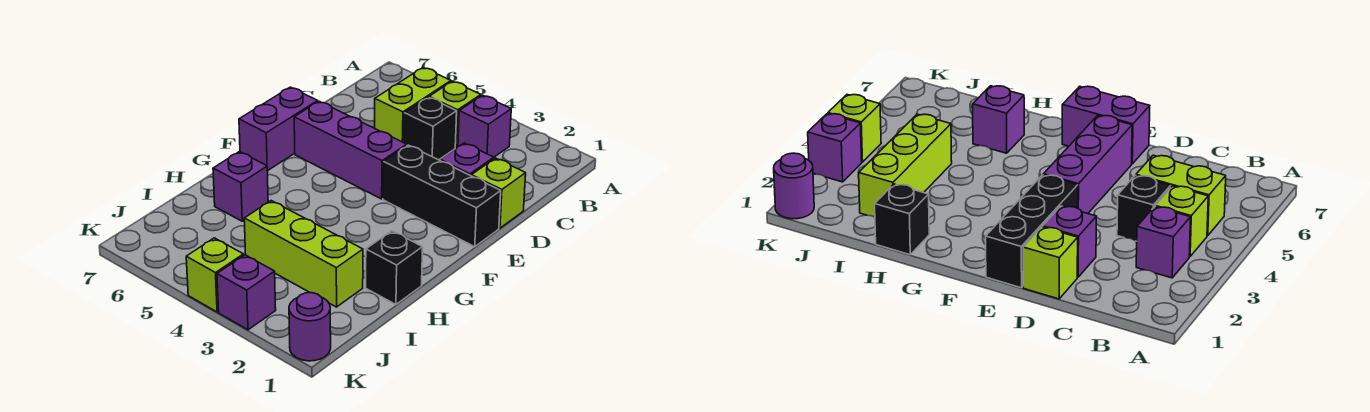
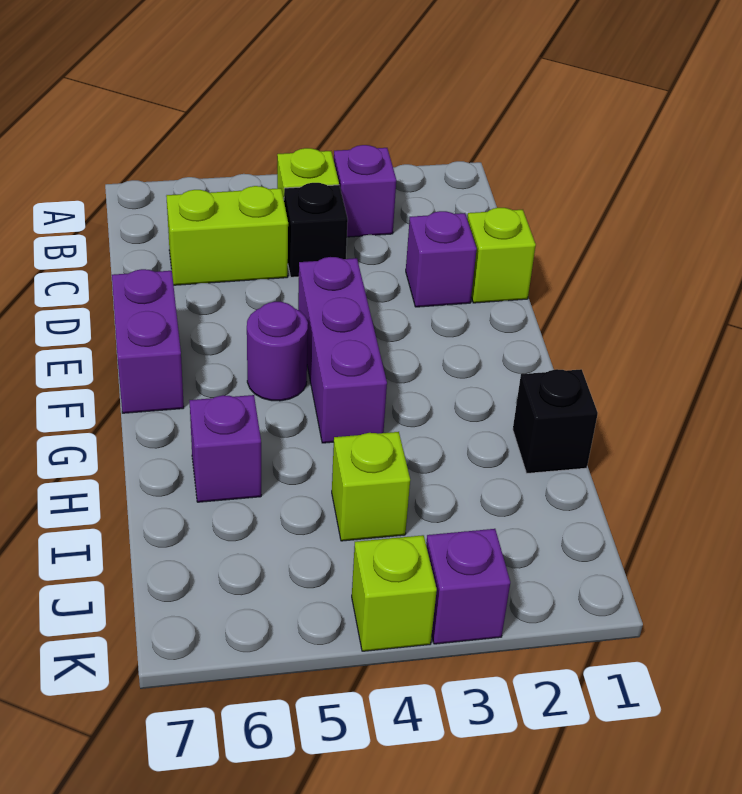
lime 1x2 brick [375,68,451,143] -> lime 1x2 brick turned to [166,186,288,285]
black 1x3 brick [383,145,501,247] -> none
purple 1x3 brick [294,101,407,199] -> purple 1x3 brick turned to [298,257,387,443]
lime 1x3 brick [244,201,363,307] -> lime 1x1 brick [332,432,410,541]
purple 1x1 round brick [289,293,331,361] -> purple 1x1 round brick moved to [247,302,308,401]

